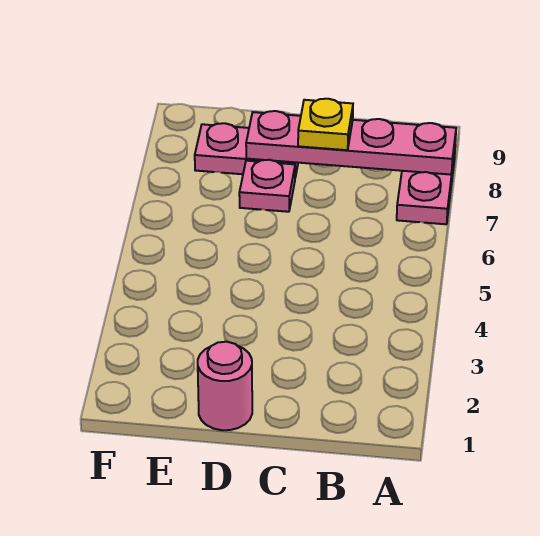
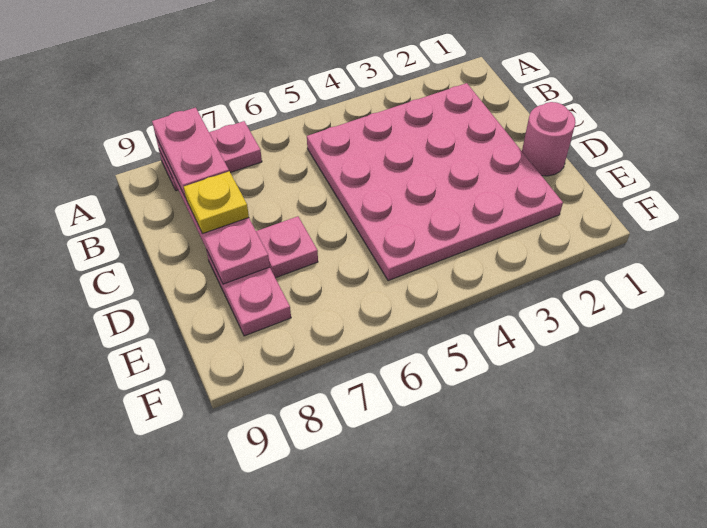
none -> pink 1x2 plate [152,107,229,198]
none -> pink 4x4 plate [307,83,563,281]

